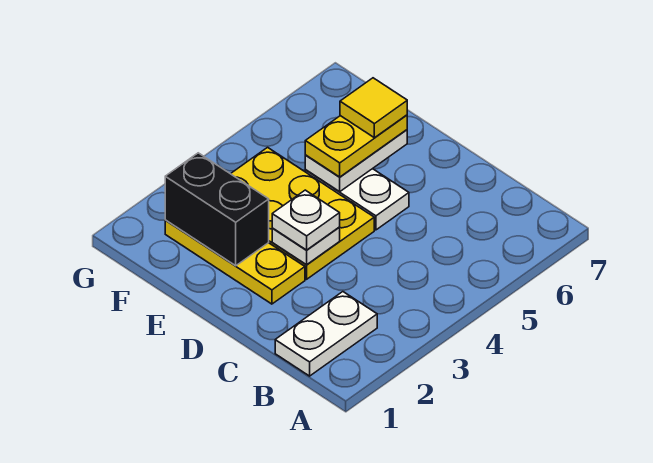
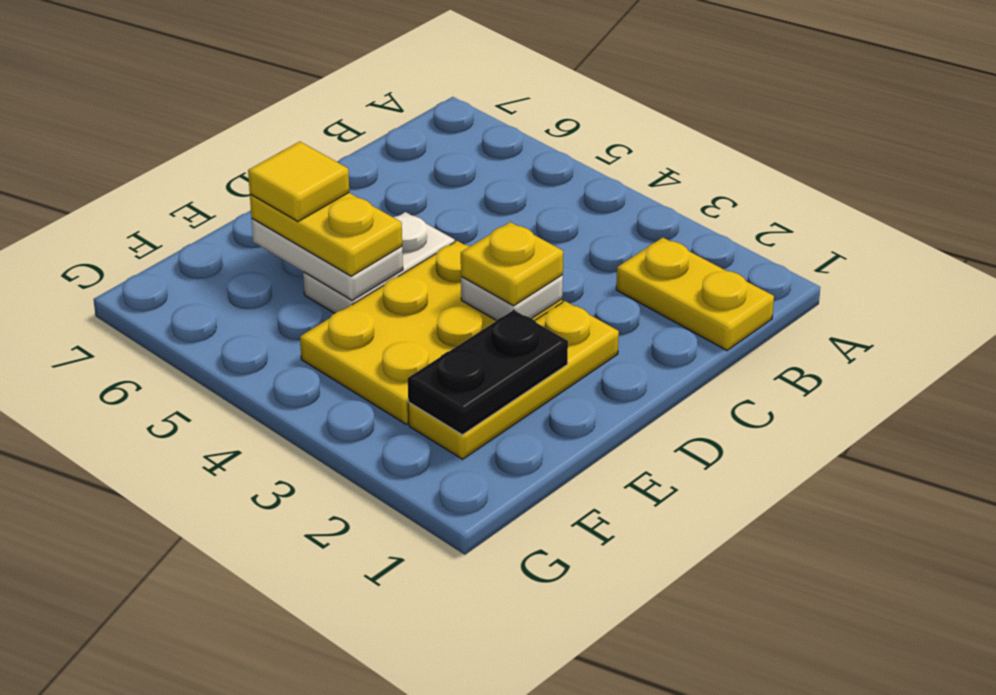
white 1x2 plate [275,292,377,376] -> yellow 1x2 plate [616,238,774,350]
white 1x1 plate [272,190,340,250] -> yellow 1x1 plate [461,222,563,306]
black 1x2 brick [165,153,269,266] -> black 1x2 plate [408,310,568,435]

